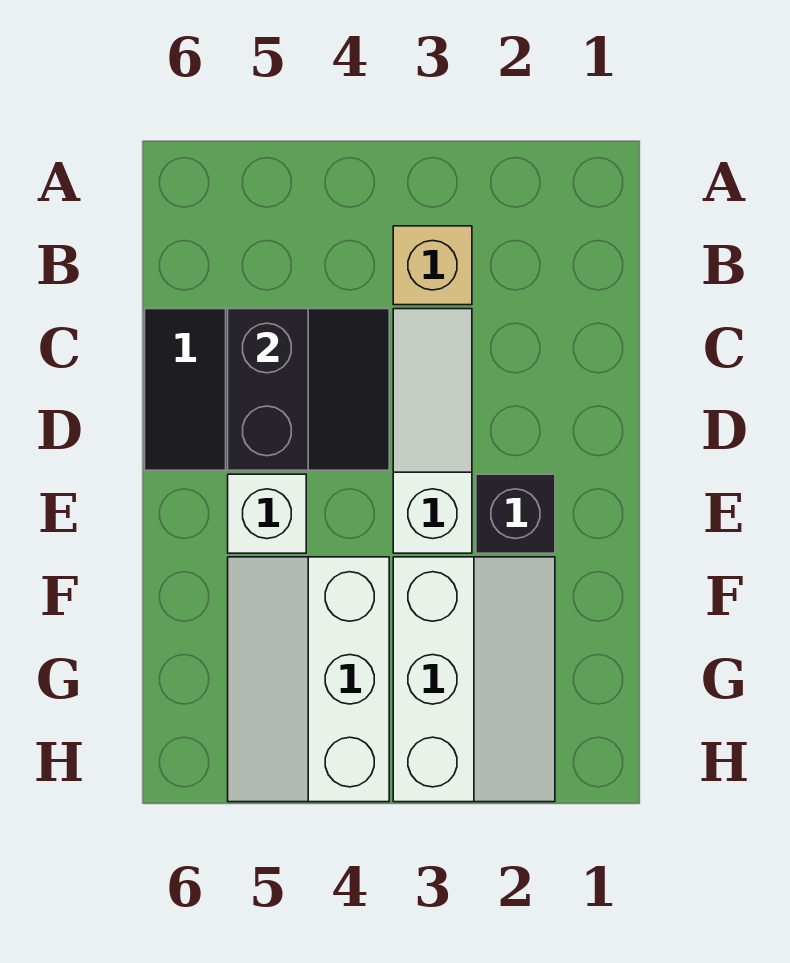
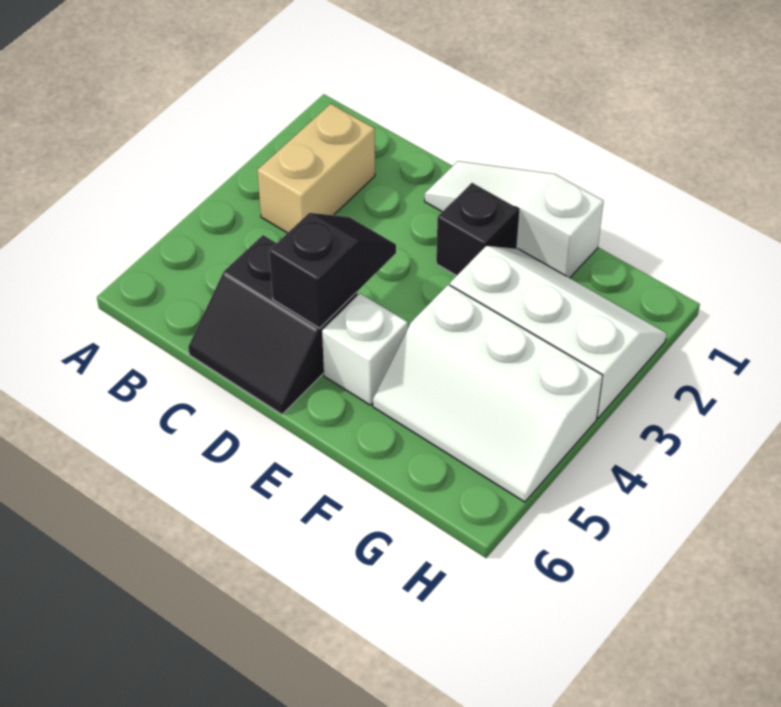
tan 1x1 brick [393,226,472,305] -> tan 1x2 brick [257,104,375,233]
white 1x3 slope [393,309,472,553] -> white 1x3 slope moved to [425,161,604,278]
black 2x2 slope [228,309,389,470] -> black 1x2 slope [269,213,396,328]

